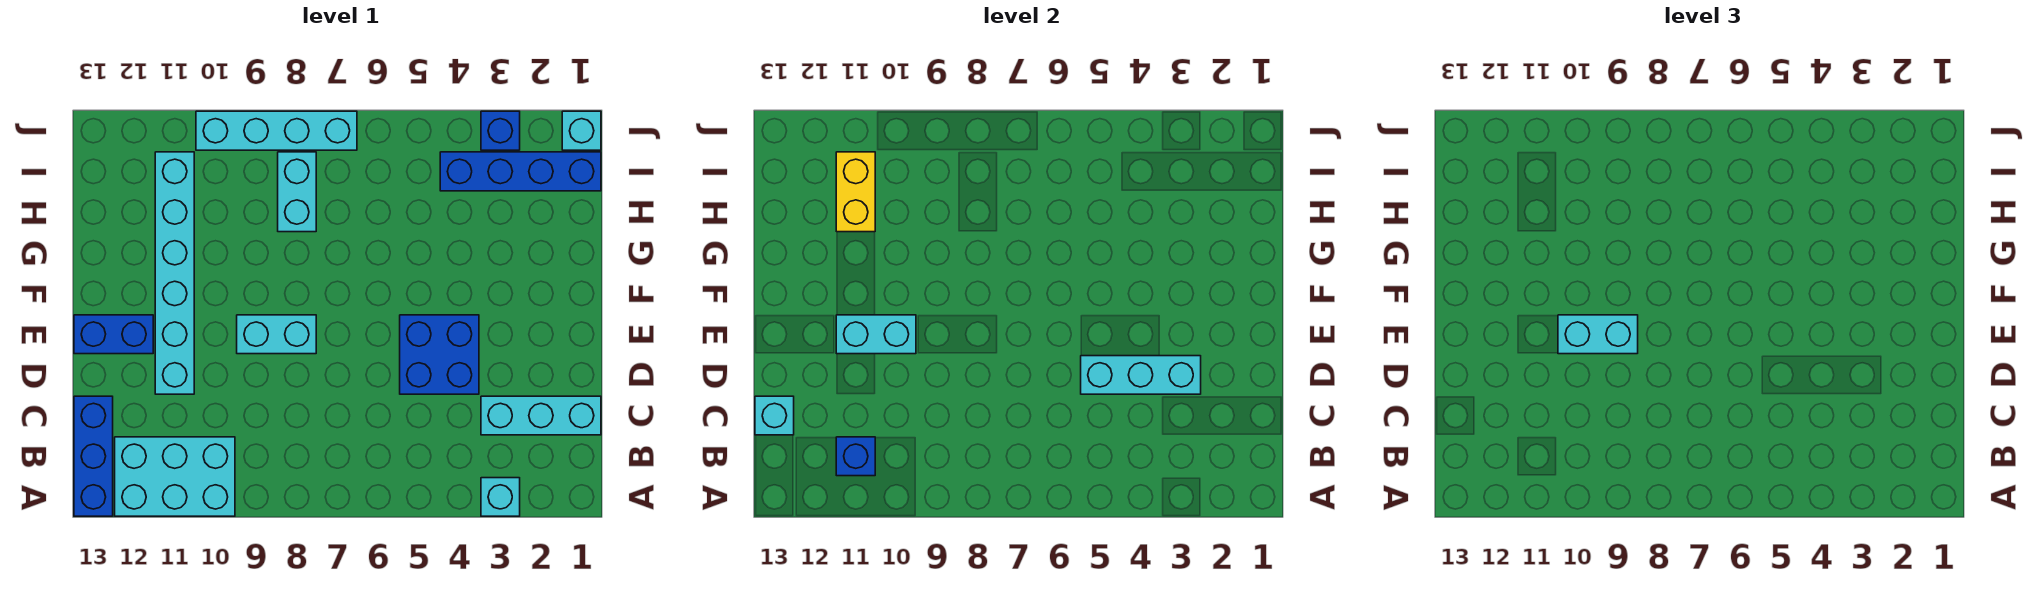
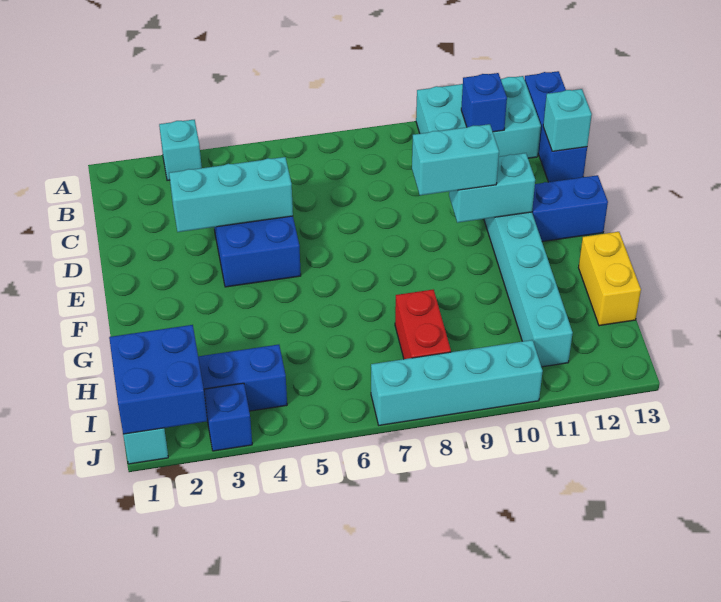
cyan 1x3 brick [481,396,601,435] -> none
cyan 1x2 brick [237,315,316,354] -> none
cyan 1x2 brick [278,152,316,232] -> red 1x2 brick [395,289,451,359]
yellow 1x2 brick [836,152,875,232] -> yellow 1x2 brick moved to [578,232,641,326]
none -> blue 2x2 brick [109,325,207,434]

